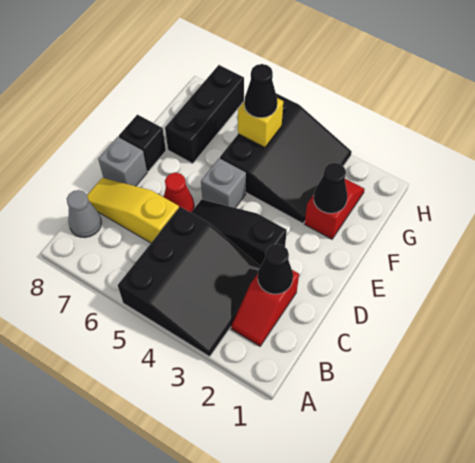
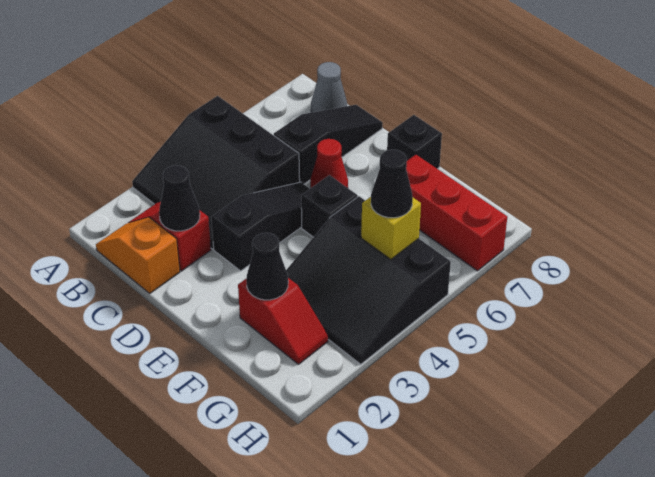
none -> orange 1x2 slope [96,217,180,293]
yellow 1x3 slope [87,178,179,243] -> black 1x3 slope [274,105,383,184]
grey 1x1 brick [98,137,147,186] -> none
grey 1x1 brick [201,158,246,208] -> black 1x1 brick [301,175,358,237]
black 1x3 brick [165,65,244,164] -> red 1x3 brick [406,155,507,271]

